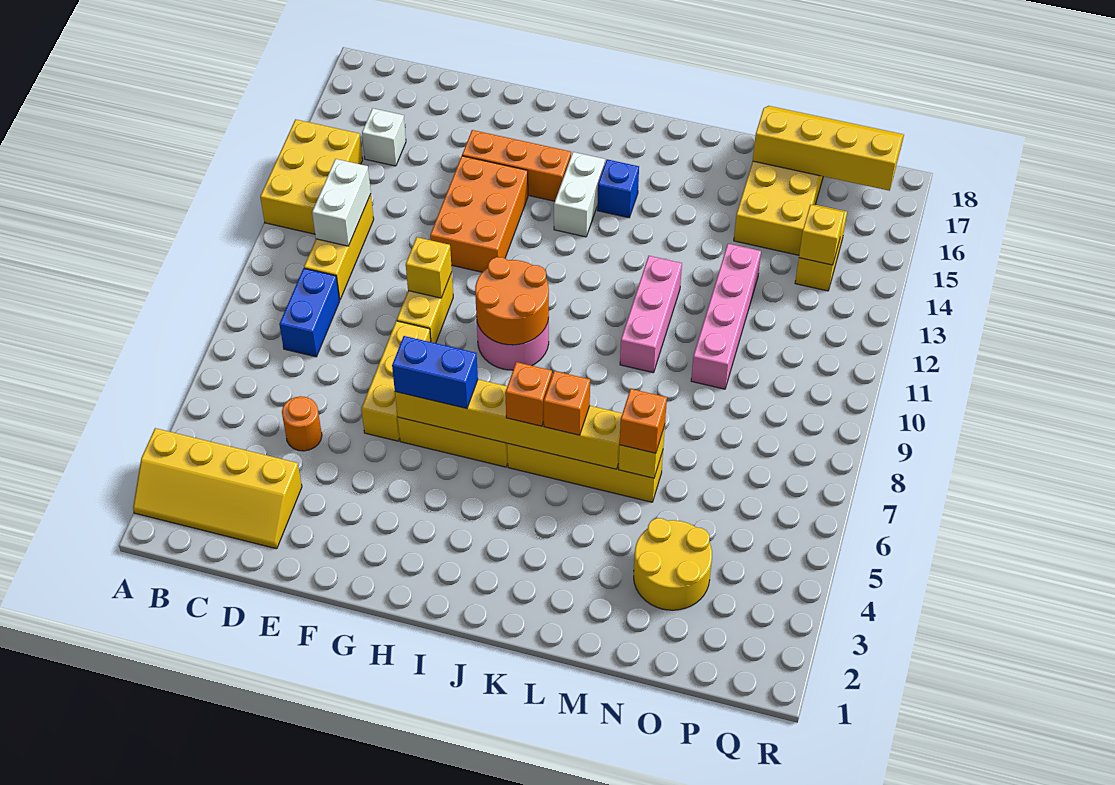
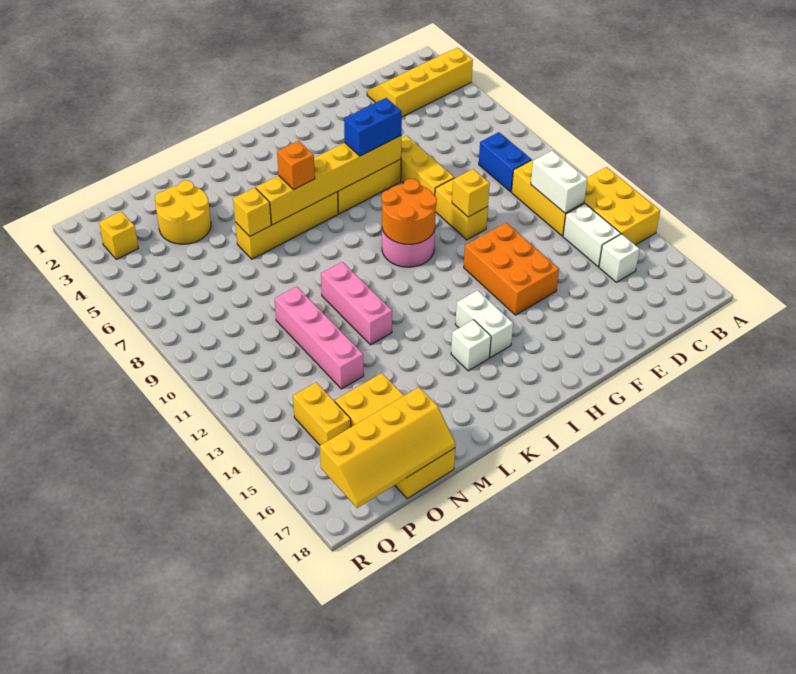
none -> white 1x2 brick [563,204,621,267]
orange 1x1 round brick [282,396,322,451] -> none
orange 1x3 brick [462,130,571,201] -> none
orange 1x1 brick [505,362,552,426] -> none
blue 1x1 brick [597,159,639,218] -> white 1x1 brick [451,320,491,371]
orange 1x1 brick [620,389,667,453] -> none
yellow 1x1 brick [799,205,844,265] -> yellow 1x1 brick moved to [99,211,138,259]

